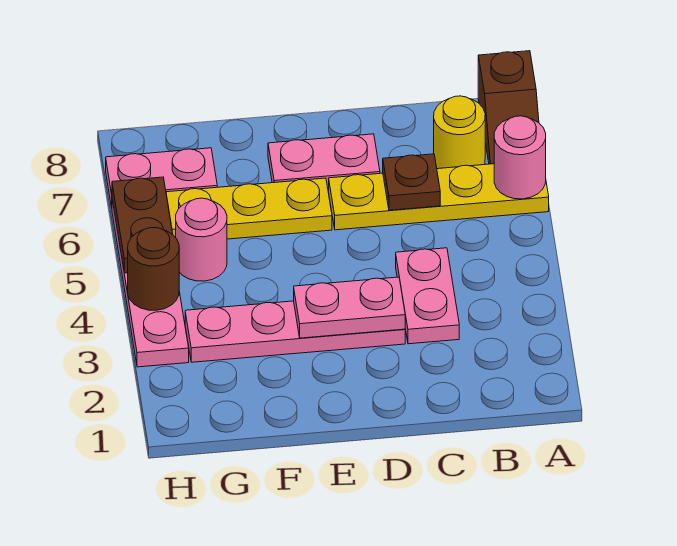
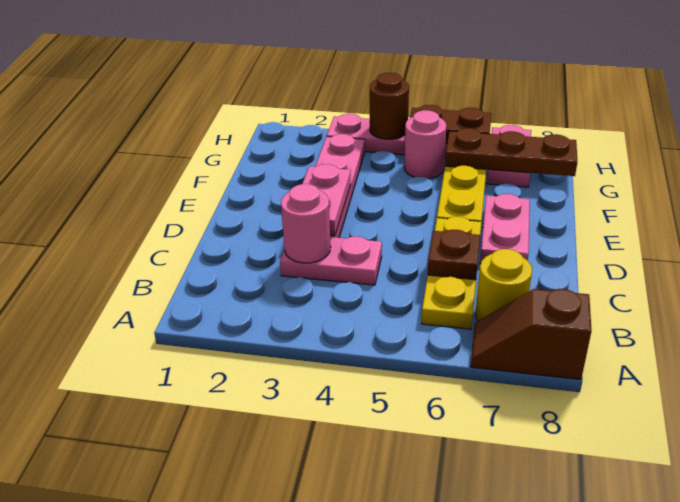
yellow 1x4 plate [329,164,549,230] -> yellow 1x3 plate [422,217,481,329]
pink 1x1 round brick [494,116,546,199] -> pink 1x1 round brick moved to [281,184,331,263]
none -> brown 1x3 plate [445,128,577,176]

